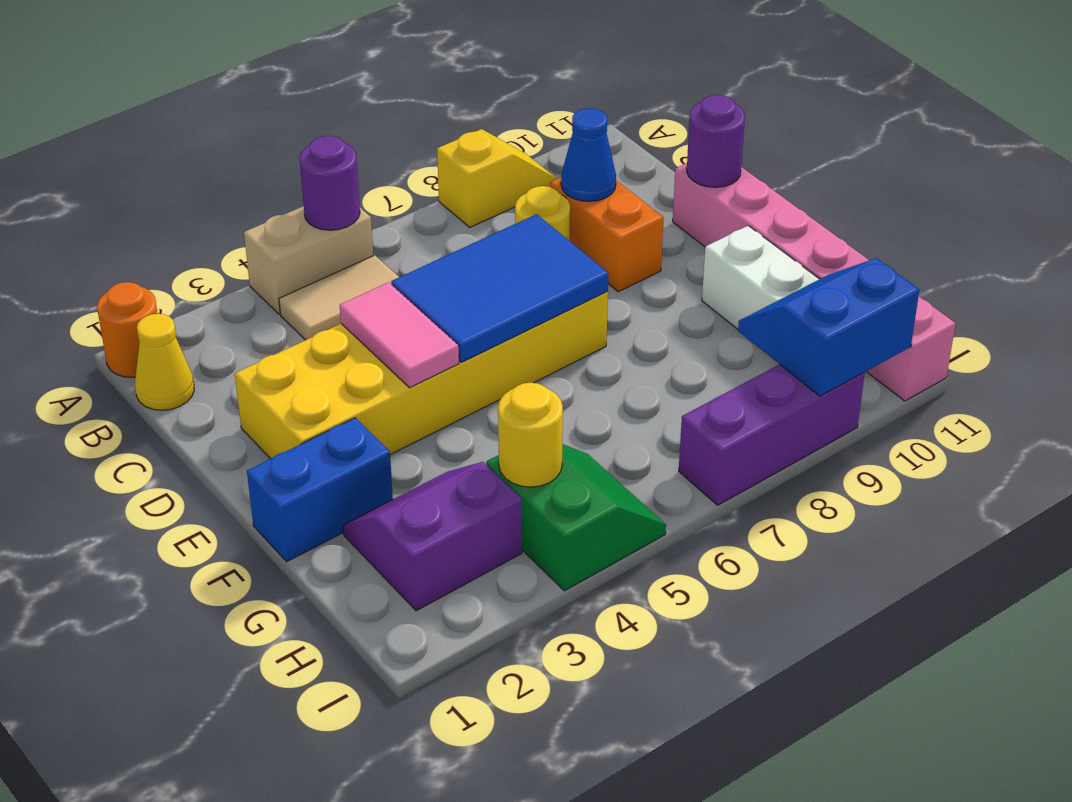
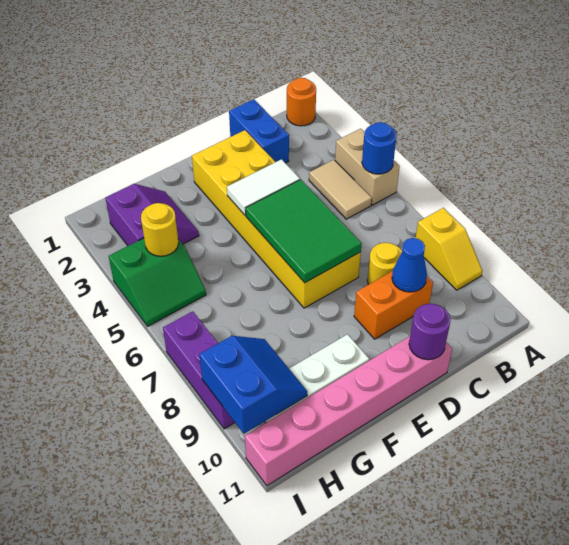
purple 1x1 round brick [299,136,360,230] -> blue 1x1 round brick [362,122,397,174]
yellow 1x1 cone [135,314,194,410] -> none
pink 1x2 tile [340,282,459,388] -> white 1x2 tile [227,159,300,215]
blue 2x3 tile [391,214,608,362] -> green 2x3 tile [246,180,362,283]
blue 1x2 brick [247,418,393,562] -> blue 1x2 brick moved to [229,99,289,163]

